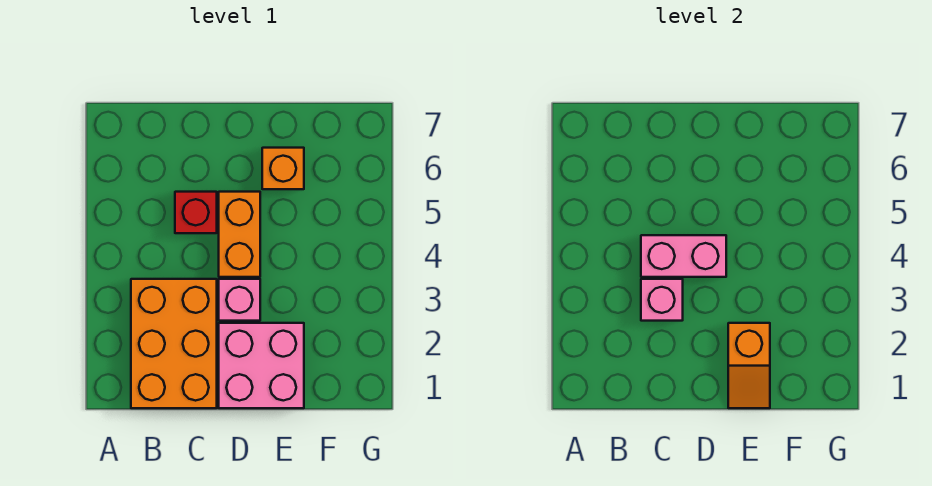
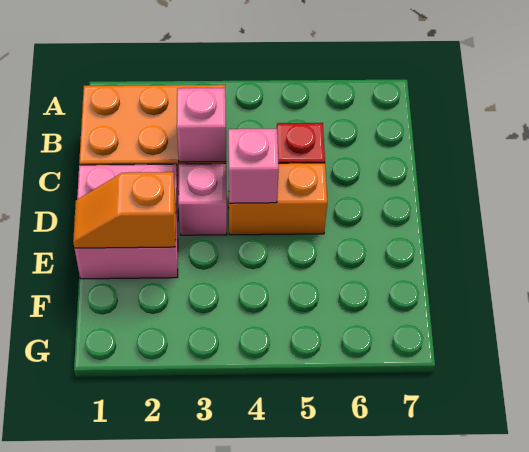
pink 1x2 brick [641,235,726,277] -> pink 1x1 brick [228,129,279,203]
orange 1x1 brick [262,148,304,189] -> none

